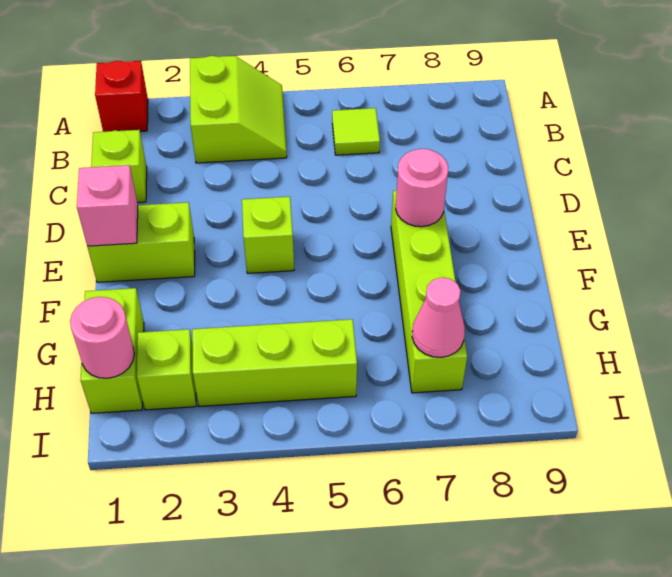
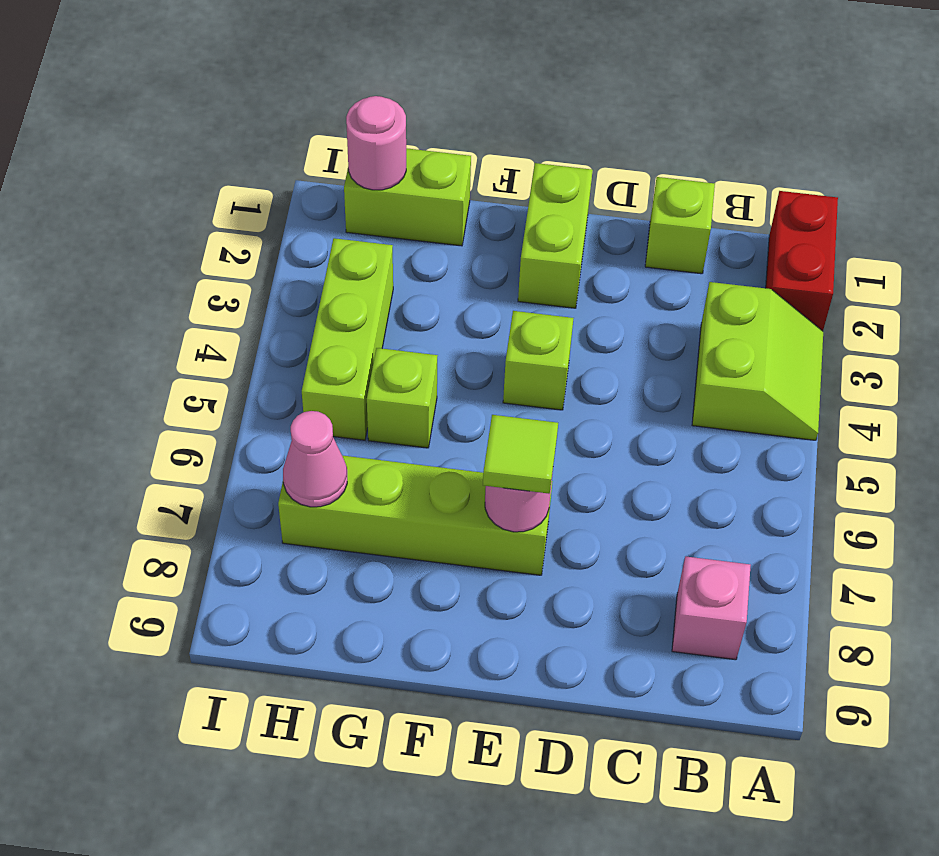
red 1x1 brick [95,61,148,132] -> red 1x2 brick [766,191,838,331]
lime 2x2 slope [190,56,287,163] -> lime 2x2 slope turned to [692,282,823,440]
lime 1x1 tile [332,108,380,155] -> lime 1x1 tile moved to [483,415,558,494]
pink 1x1 brick [77,165,138,246] -> pink 1x1 brick moved to [672,556,751,660]
lime 1x1 brick [137,329,196,410] -> lime 1x1 brick moved to [367,348,438,448]

